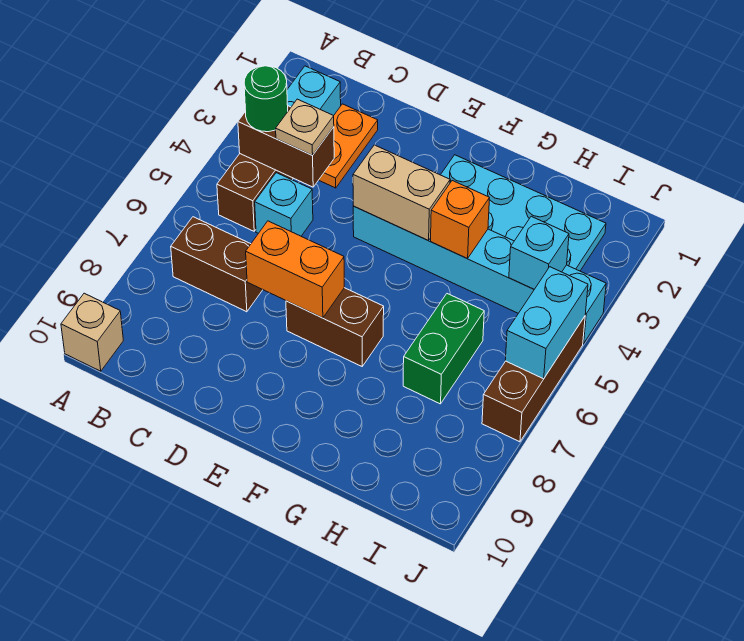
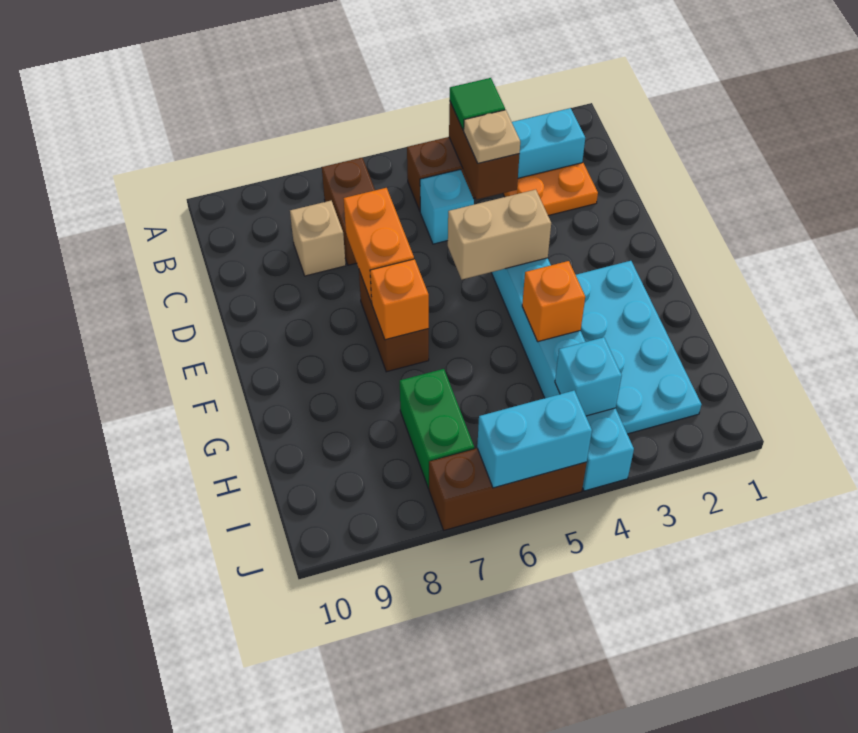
tan 1x1 brick [61,293,123,371] -> tan 1x1 brick moved to [290,201,346,276]
green 1x1 round brick [244,66,288,132] -> green 1x1 tile [450,78,505,130]
tan 1x2 brick [353,145,450,240] -> tan 1x2 brick turned to [448,190,551,279]
none -> orange 1x1 brick [370,259,429,340]
green 1x2 brick [403,294,484,404] -> green 1x2 brick turned to [400,369,474,489]

